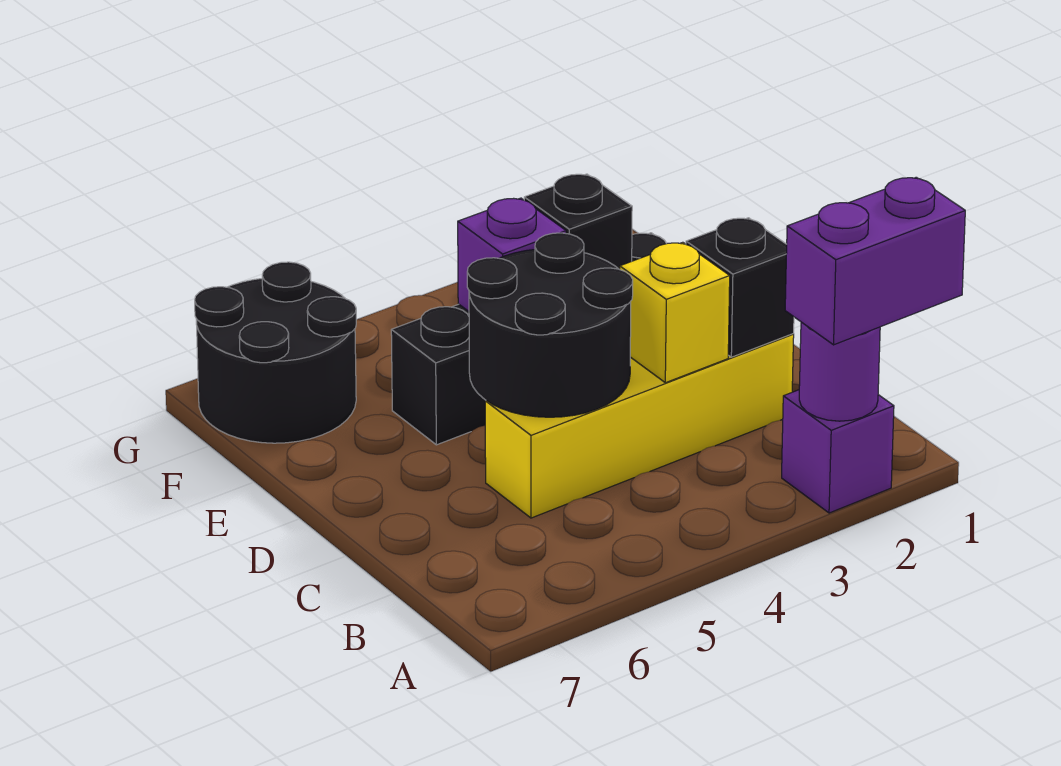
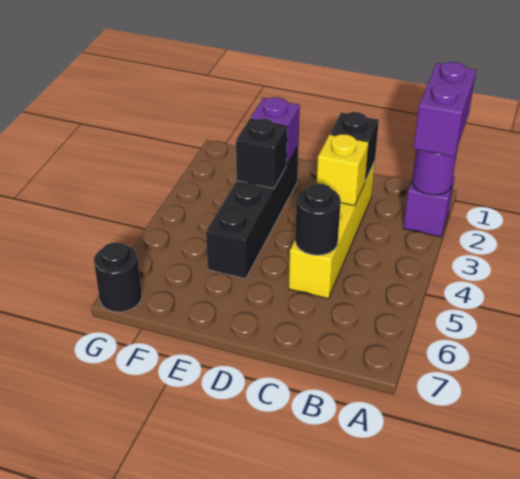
black 2x2 round brick [467,233,633,417] -> black 1x1 round brick [295,183,341,255]
purple 1x1 brick [458,198,566,311] -> purple 1x1 brick moved to [250,97,300,165]
black 2x2 round brick [195,262,356,443] -> black 1x1 round brick [94,242,142,312]

